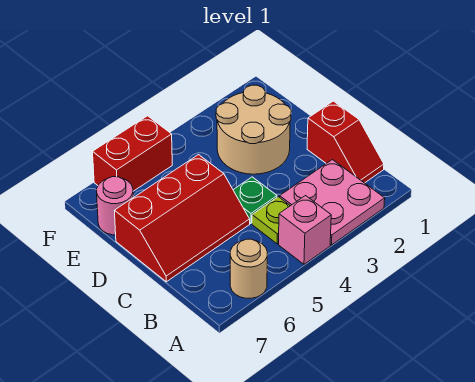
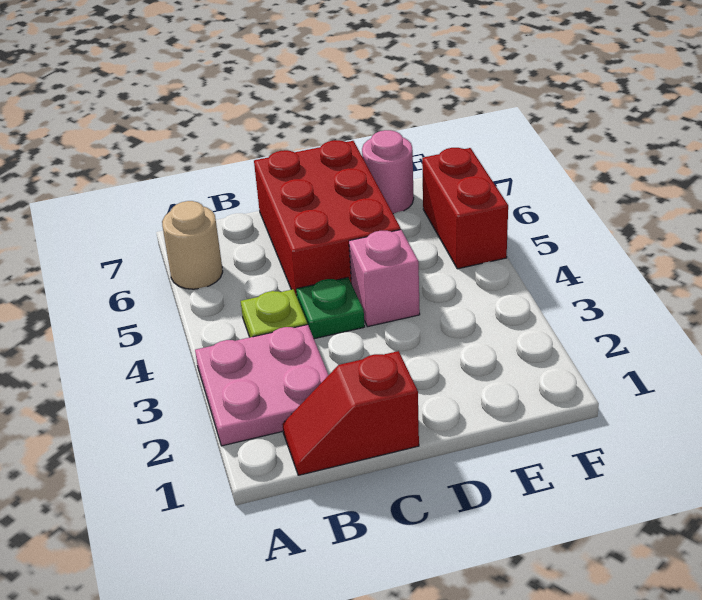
pink 1x1 brick [279,196,331,264] -> pink 1x1 brick moved to [349,230,420,327]
red 2x3 slope [115,155,250,282] -> red 2x3 brick [254,140,401,296]
tan 2x2 round brick [216,85,291,174] -> none

